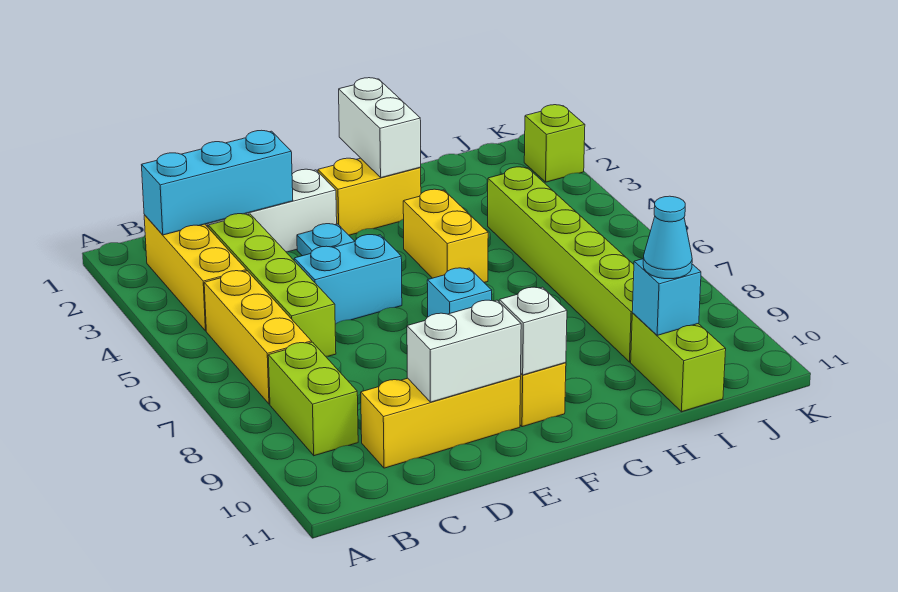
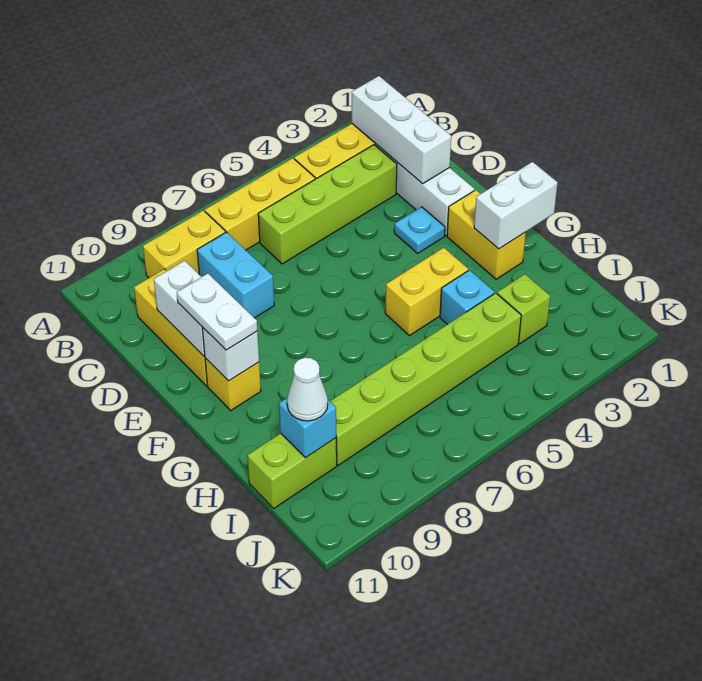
cyan 1x3 brick [142,130,293,235] -> white 1x3 brick [352,76,451,184]
lime 1x2 brick [268,342,358,456] -> yellow 1x2 brick [143,210,225,278]
cyan 1x2 brick [294,235,402,324] -> cyan 1x2 brick moved to [197,232,274,318]
none -> white 1x2 plate [177,274,257,350]
cyan 1x1 brick [427,268,492,317] -> cyan 1x1 brick moved to [440,270,495,324]
cyan 1x1 cone [643,196,692,279] -> white 1x1 cone [287,358,328,421]
lime 1x1 brick [524,105,585,182] -> lime 1x1 brick moved to [497,274,550,344]

